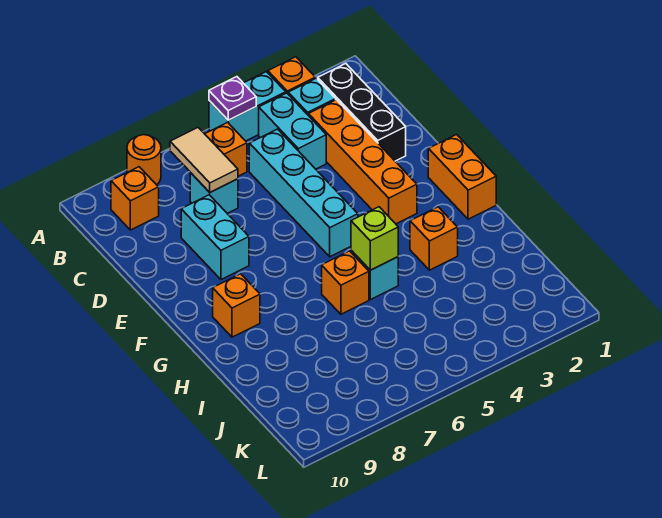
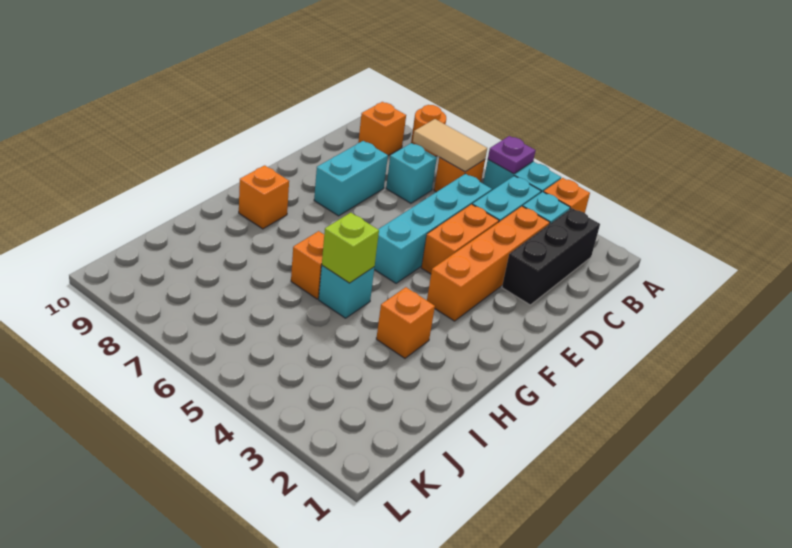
tan 1x2 tile [170,128,238,192] -> tan 1x2 tile turned to [413,119,487,172]
orange 1x2 brick [428,135,496,219] -> orange 1x2 brick moved to [421,204,499,274]

